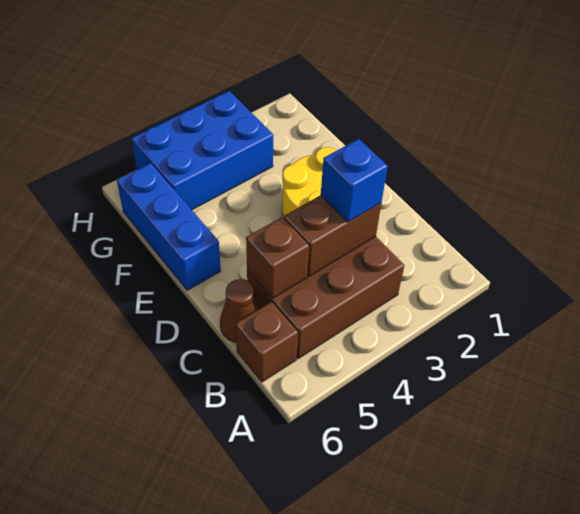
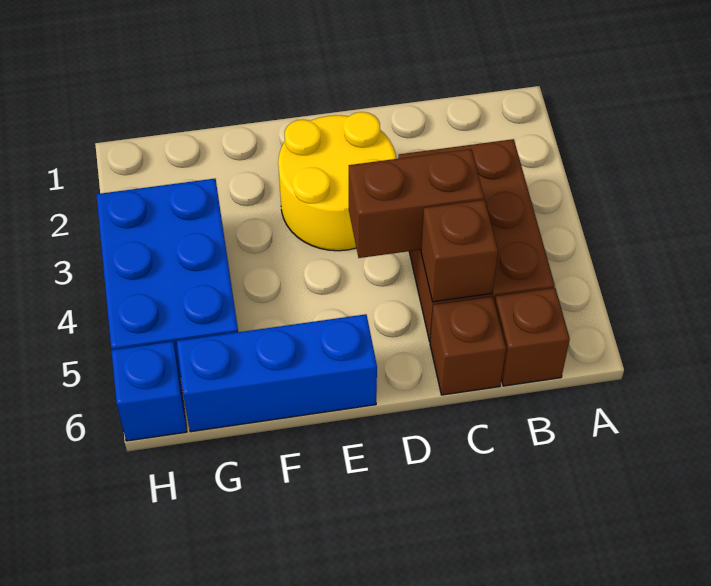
brown 1x2 brick [284,195,381,276] -> brown 1x2 brick turned to [349,149,484,258]
blue 1x1 brick [321,139,388,222] -> blue 1x1 brick moved to [111,341,187,441]
brown 1x1 cone [220,279,258,342] -> brown 1x1 brick [430,297,506,395]

